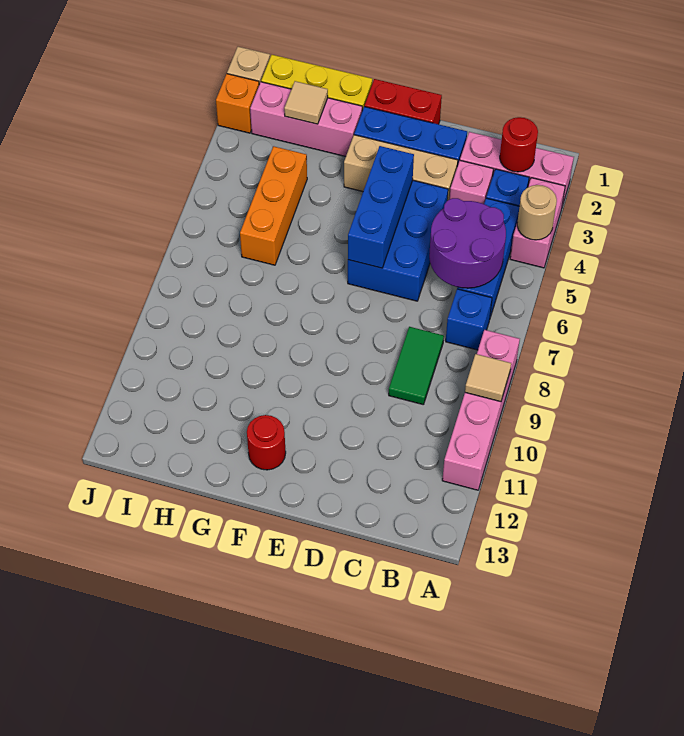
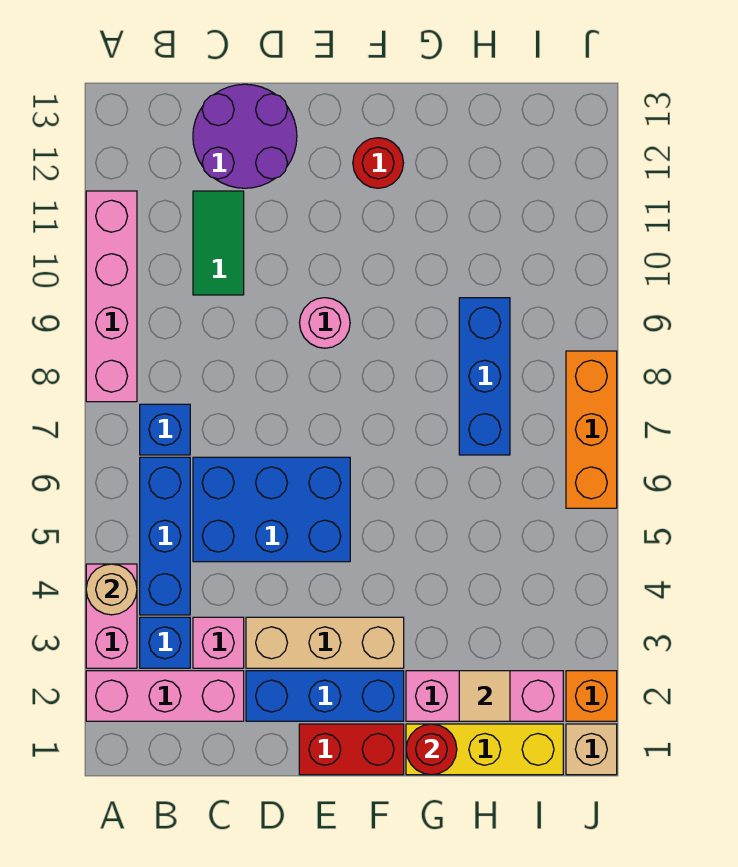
tan 1x1 tile [465,354,511,402] -> none
red 1x1 round brick [500,117,538,172] -> red 1x1 round brick moved to [406,724,457,775]
purple 2x2 round brick [429,198,506,288] -> purple 2x2 round brick moved to [193,84,297,188]
green 1x2 tile [389,327,444,405] -> green 1x2 tile moved to [193,191,244,295]
blue 2x3 brick [348,180,448,301] -> blue 2x3 brick turned to [193,457,350,562]
blue 1x3 brick [348,146,414,268] -> blue 1x3 brick moved to [459,298,510,455]
none -> pink 1x1 round brick [300,298,350,348]
orange 1x3 brick [240,146,307,265] -> orange 1x3 brick moved to [566,351,617,508]

